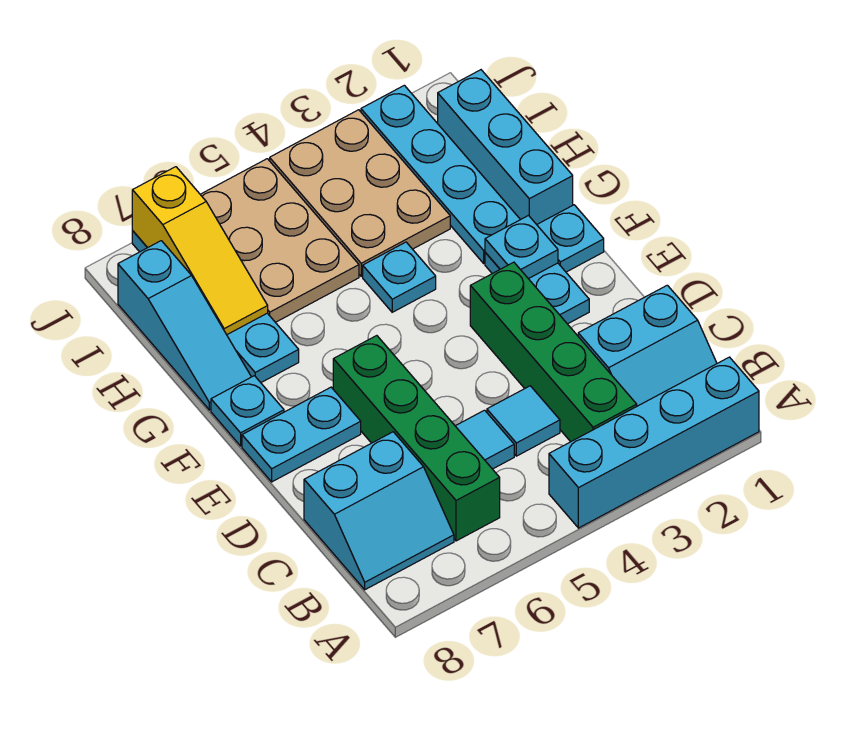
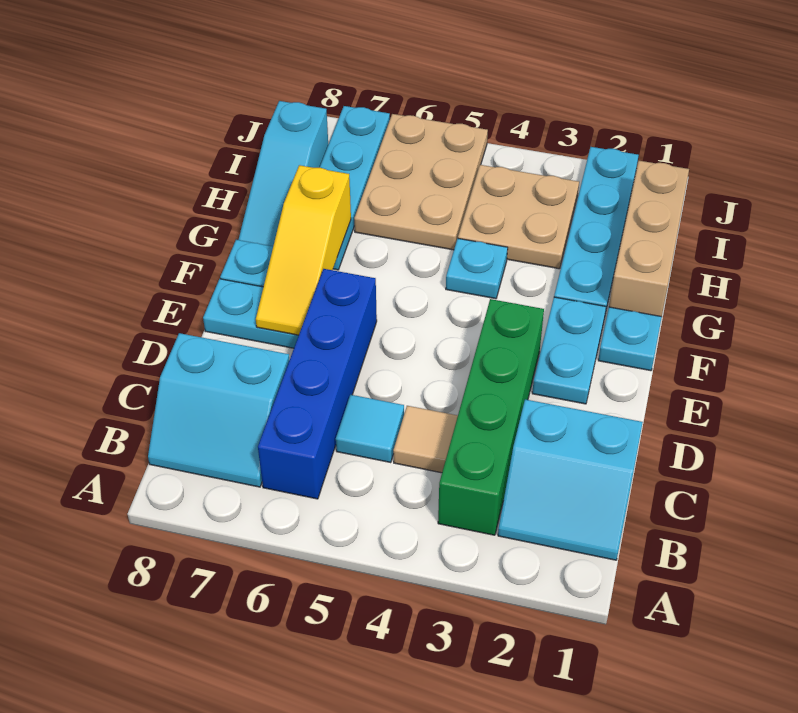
cyan 1x4 brick [549,357,759,528] -> none
green 1x4 brick [333,336,500,541] -> blue 1x4 brick [258,269,377,499]
cyan 1x1 tile [487,386,560,456] -> tan 1x1 tile [393,406,458,473]
cyan 1x1 plate [485,216,558,279] -> none
cyan 1x3 brick [438,70,573,225] -> tan 1x3 brick [609,161,689,317]
tan 2x3 plate [270,110,450,276] -> tan 2x2 plate [458,165,579,269]
yellow 1x3 slope [132,167,268,335] -> yellow 1x3 slope moved to [256,165,351,335]

